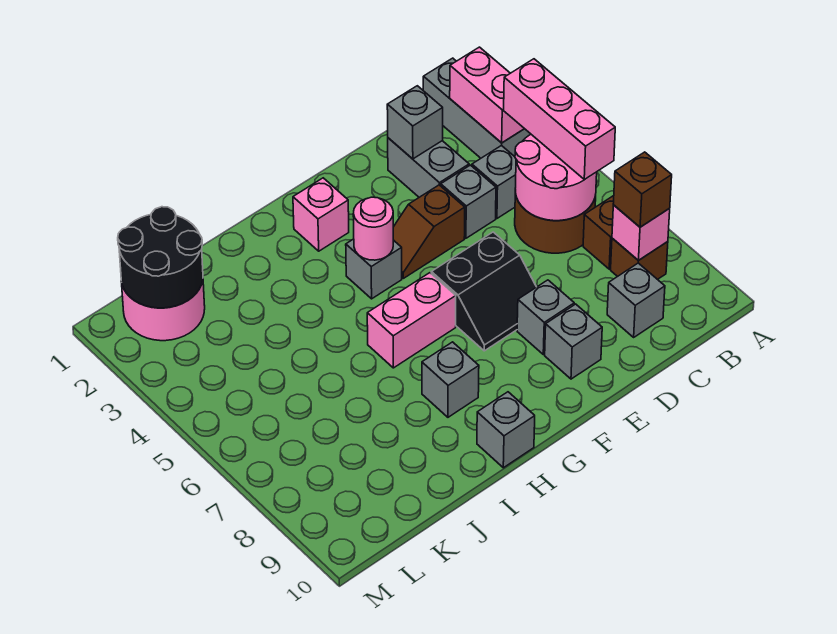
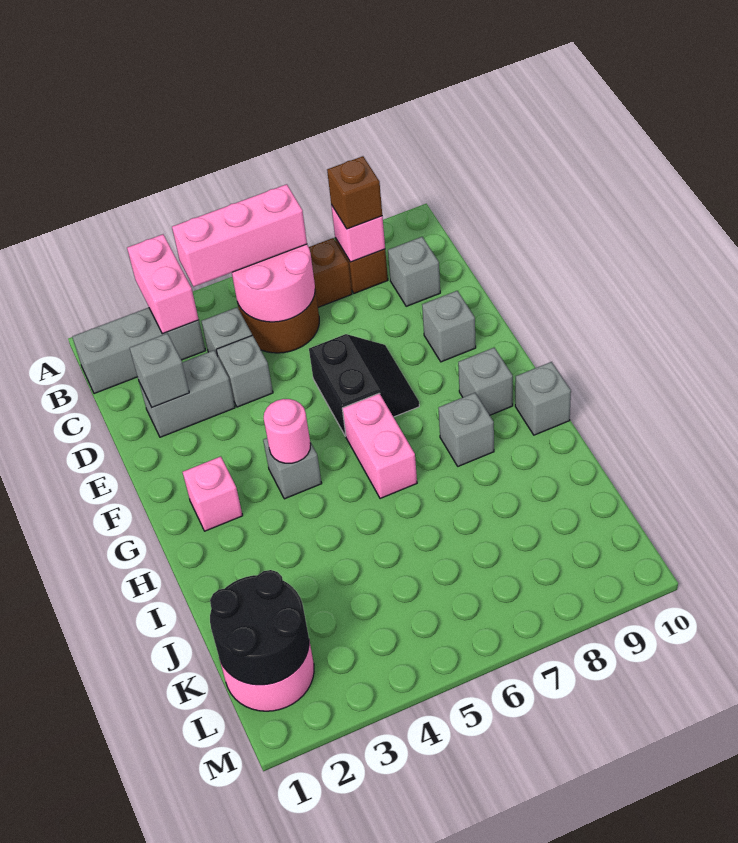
pink 1x2 brick [450,47,524,143] -> pink 1x2 brick turned to [127,234,199,334]
brown 1x2 slope [393,185,465,278] -> none
grey 1x1 brick [517,280,574,354] -> grey 1x1 brick moved to [458,348,513,415]

